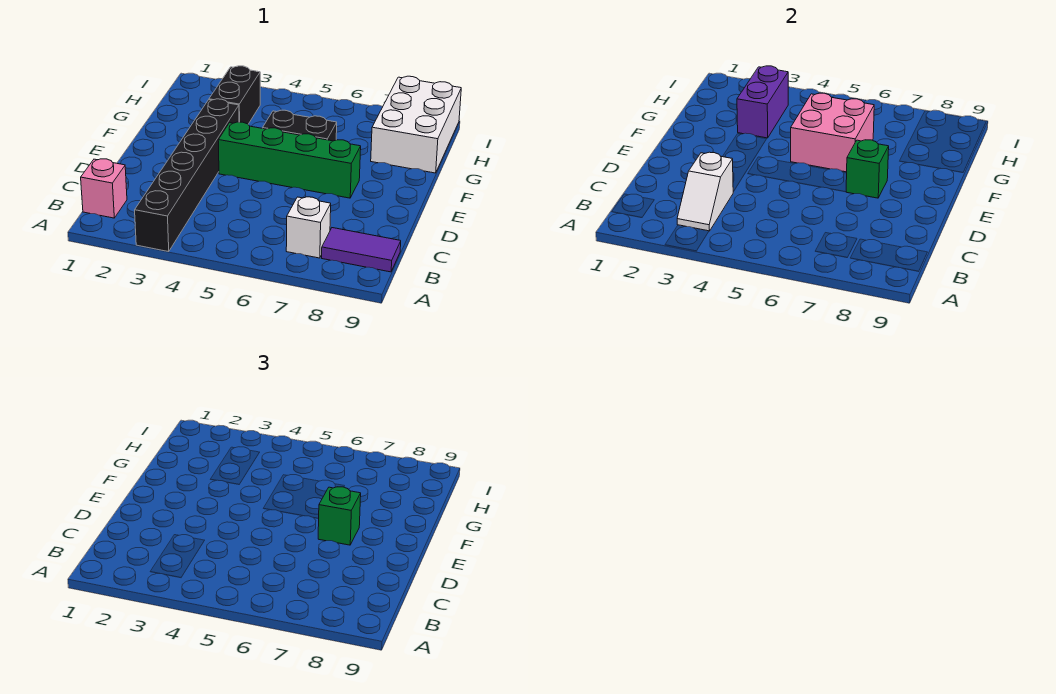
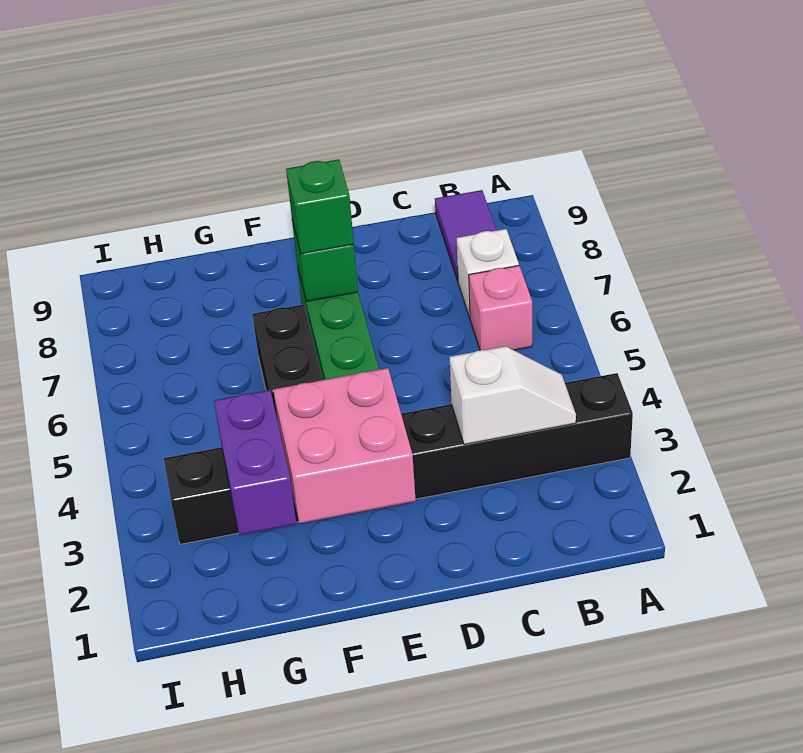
pink 1x1 brick [81,159,127,218] -> pink 1x1 brick moved to [469,266,532,350]
pink 2x2 brick [791,93,874,172] -> pink 2x2 brick moved to [273,368,416,523]
purple 1x2 brick [737,66,788,138] -> purple 1x2 brick turned to [214,390,296,535]
white 2x3 brick [371,76,461,173] -> none

